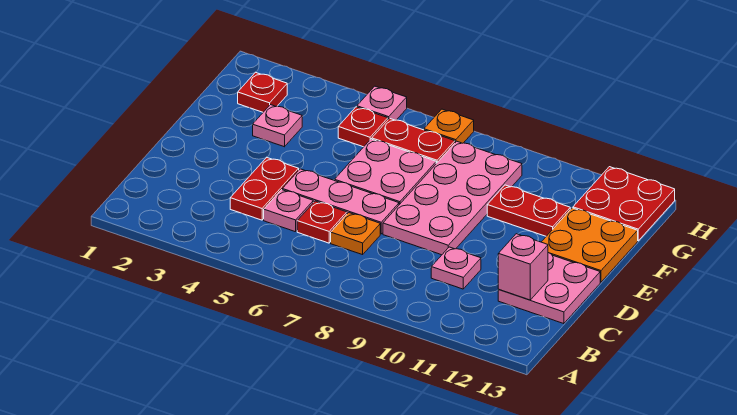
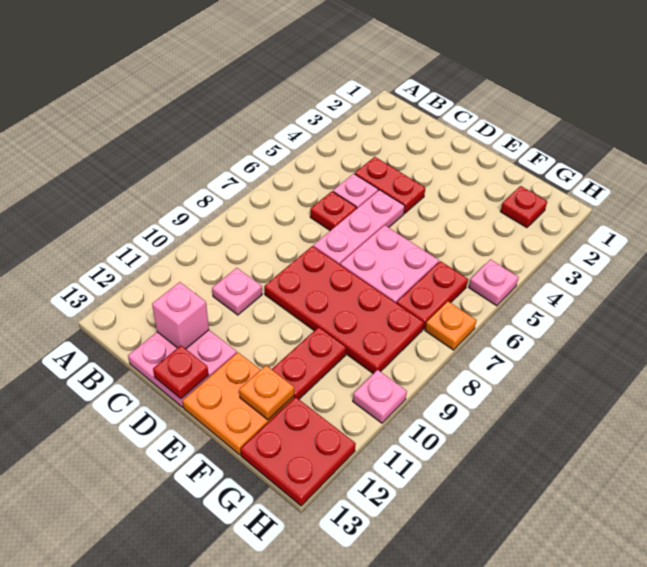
orange 1x1 plate [331,213,380,255] -> orange 1x1 plate moved to [239,366,294,420]
pink 2x4 plate [383,141,522,255] -> red 2x4 plate [264,246,424,374]
pink 1x1 plate [253,105,302,147] -> pink 1x1 plate moved to [353,370,407,423]
red 1x1 plate [338,107,388,147] -> red 1x1 plate moved to [153,346,209,399]

